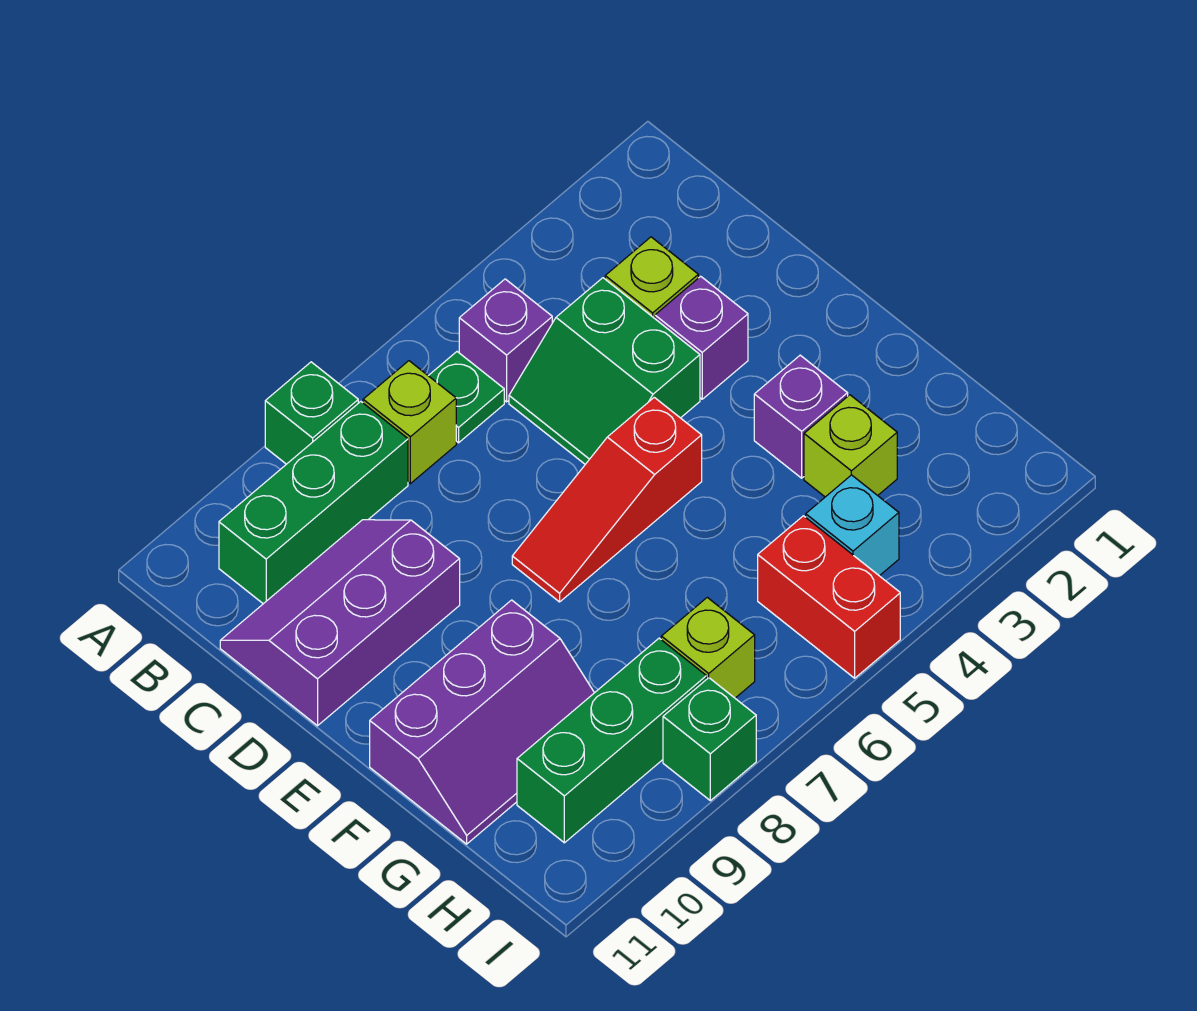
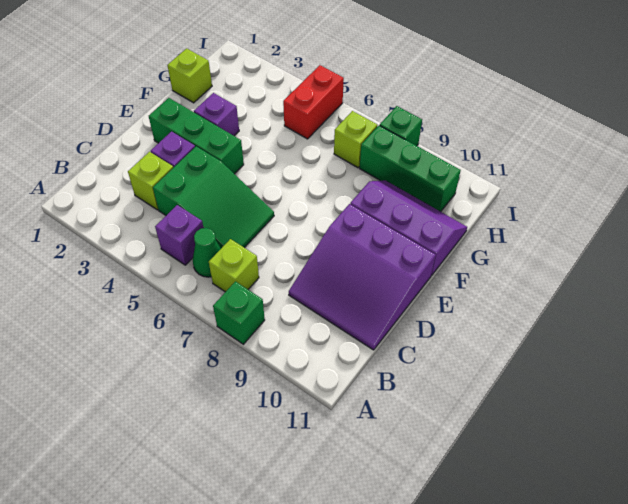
green 1x1 plate [428,352,504,443] -> green 1x1 cone [193,228,221,277]
green 1x3 brick [219,402,408,604] -> green 1x3 brick moved to [149,98,244,174]
green 2x2 slope [509,278,700,464] -> green 2x3 slope [153,146,274,248]
purple 2x3 slope [220,520,460,726] -> purple 3x3 slope [289,204,436,350]
red 1x3 slope [512,397,702,602] -> none
lime 1x1 brick [804,395,897,497] -> lime 1x1 brick moved to [167,48,212,103]
cyan 1x1 brick [806,475,899,576] -> none

